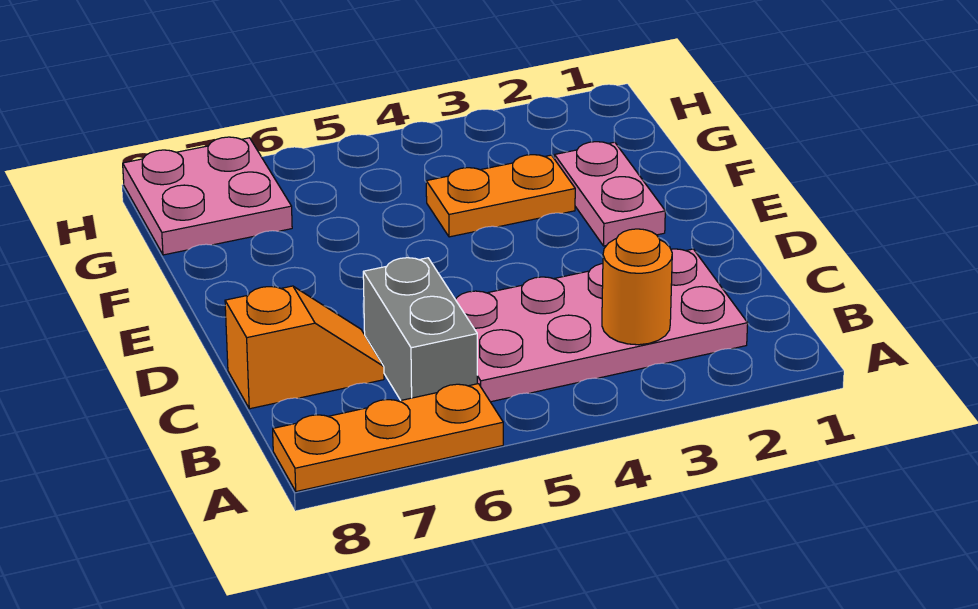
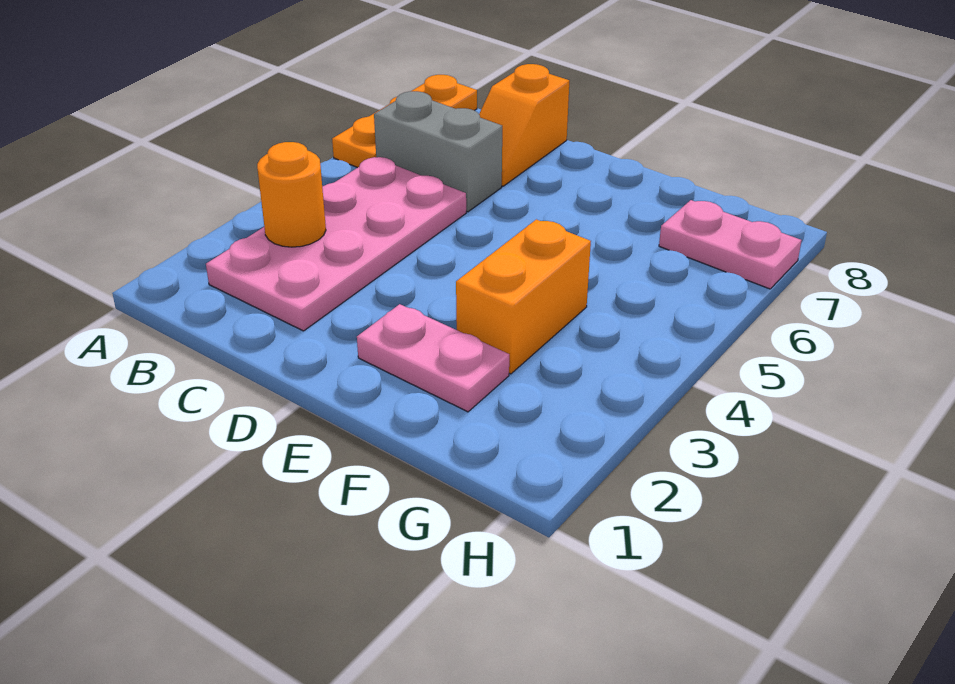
orange 1x2 plate [426,155,575,237] -> orange 1x2 brick [456,219,591,374]
pink 2x2 plate [123,137,292,255] -> pink 1x2 plate [659,200,802,289]

